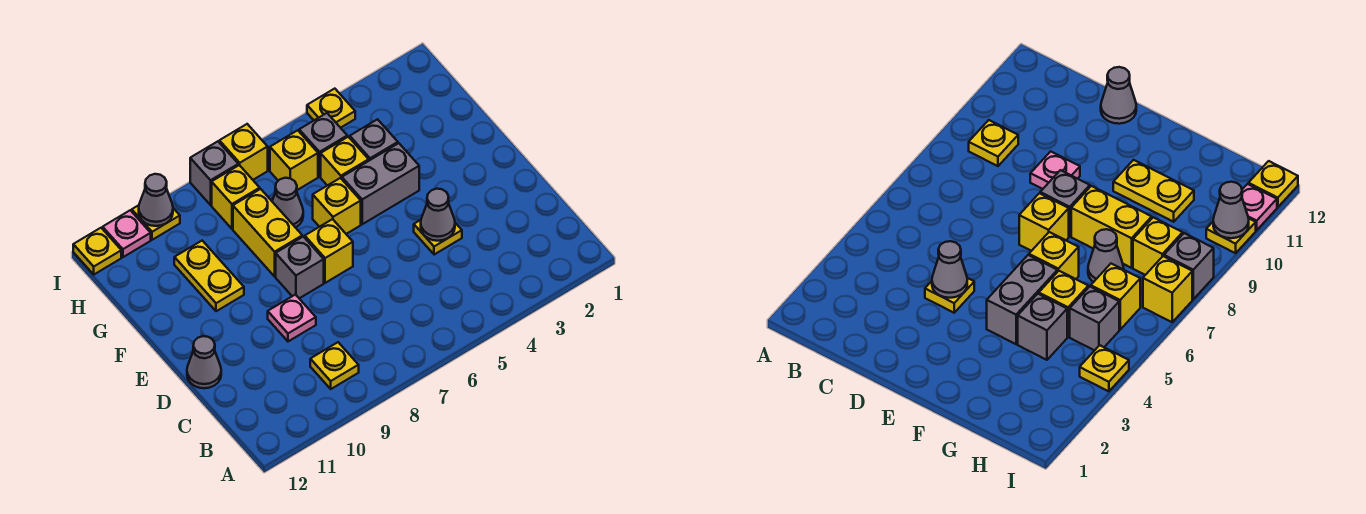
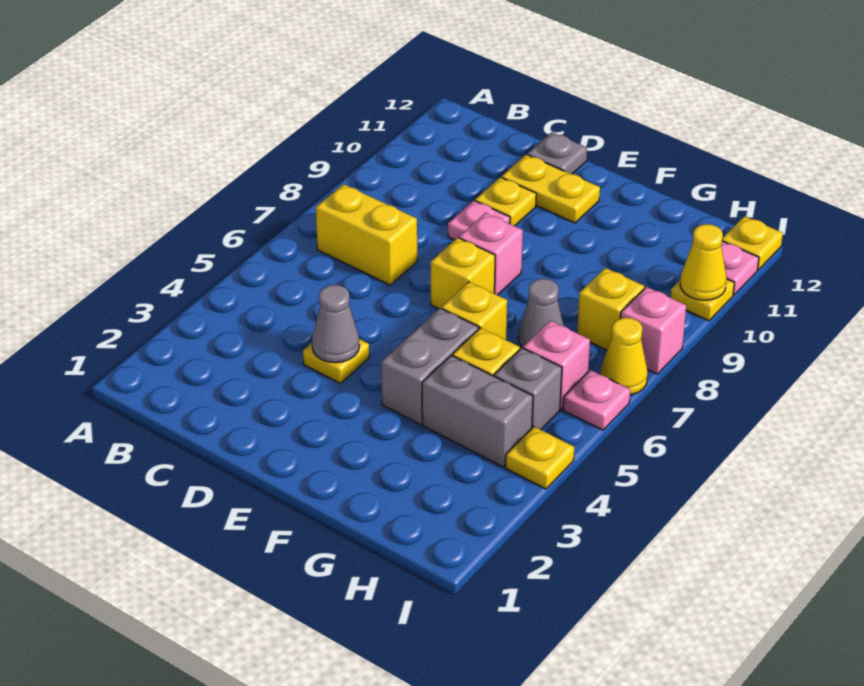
yellow 1x1 plate [310,342,359,389] -> yellow 1x1 plate moved to [475,177,536,226]
grey 1x1 cone [187,336,221,388] -> grey 1x1 plate [527,132,587,174]
grey 1x1 brick [276,237,324,298] -> pink 1x1 brick [459,213,523,295]
yellow 1x2 brick [233,189,302,276] -> yellow 1x2 brick moved to [316,184,417,285]
yellow 1x2 plate [174,241,244,311] -> yellow 1x2 plate moved to [502,154,600,223]
grey 1x1 brick [350,119,398,161] -> grey 1x2 brick [422,355,533,467]
yellow 1x1 brick [270,130,318,190] -> pink 1x1 brick [523,321,590,409]
none -> pink 1x1 plate [563,370,630,430]
yellow 1x1 brick [219,124,268,180] -> yellow 1x1 cone [600,318,648,395]
grey 1x1 brick [190,141,238,205] -> pink 1x1 brick [621,287,686,374]
grey 1x1 cone [139,174,173,226] -> yellow 1x1 cone [680,224,727,300]

